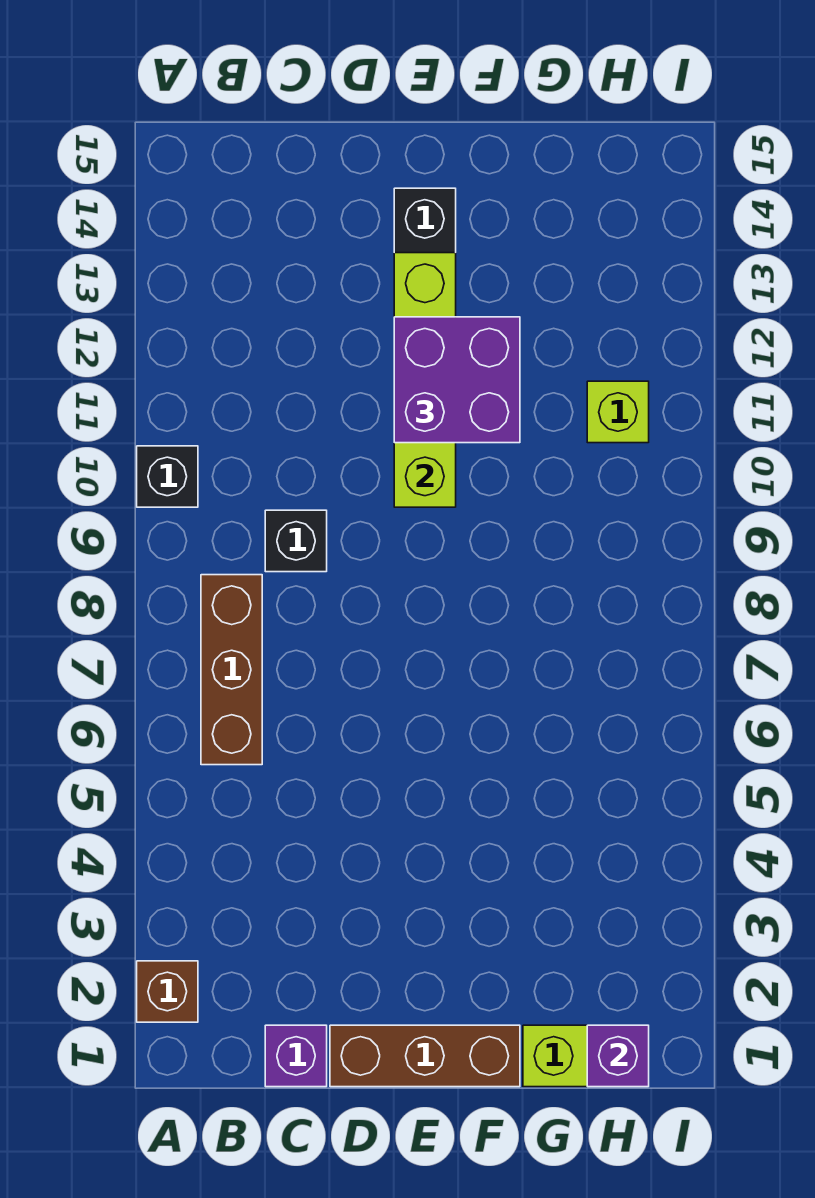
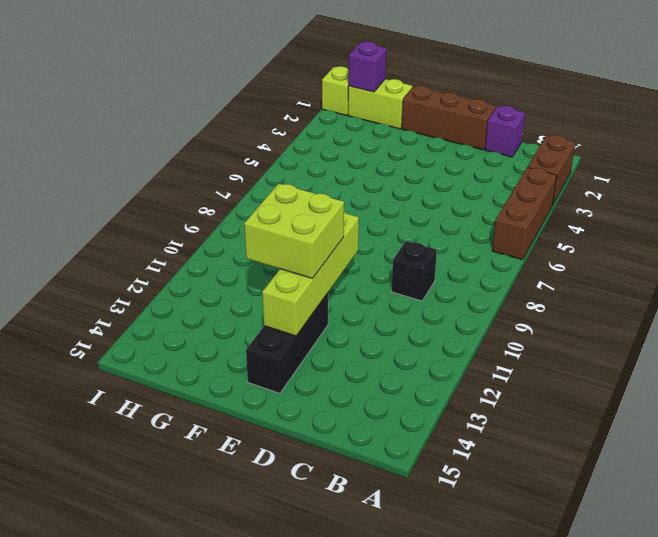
brown 1x1 brick [137,961,198,1022] -> brown 1x2 brick [528,135,575,204]
black 1x1 brick [137,446,198,507] -> none
brown 1x3 brick [201,575,262,765] -> brown 1x3 brick moved to [492,167,557,260]
purple 2x2 brick [394,317,520,443] -> lime 2x2 brick [244,183,344,278]
lime 1x1 brick [587,381,649,443] -> lime 1x1 brick moved to [322,66,349,115]

